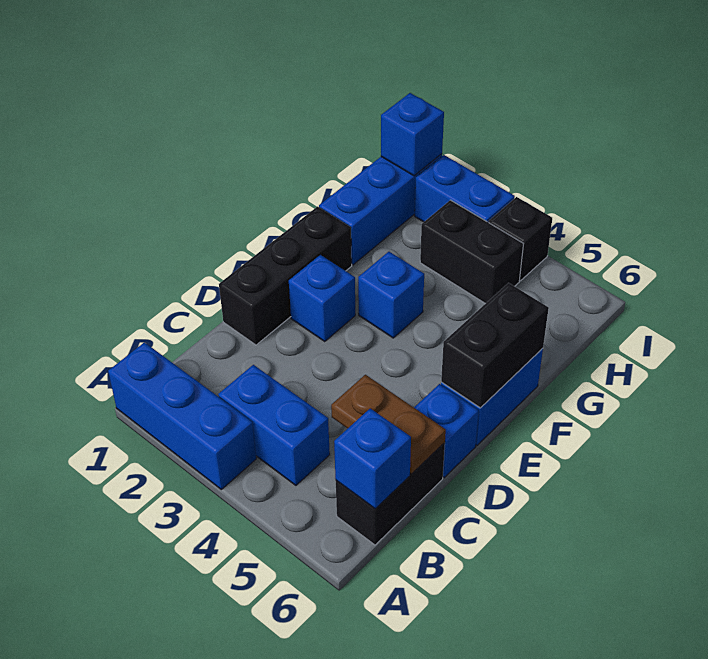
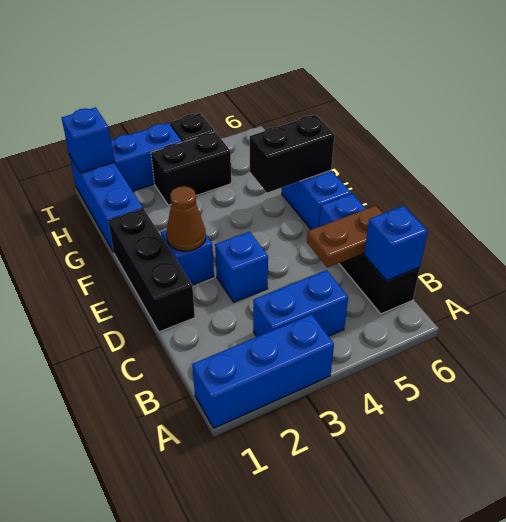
none -> brown 1x1 cone [166,186,206,251]
black 1x2 brick [441,283,549,408] -> black 1x2 brick turned to [250,115,334,193]
blue 1x1 brick [358,252,424,338] -> blue 1x1 brick moved to [215,232,268,302]

